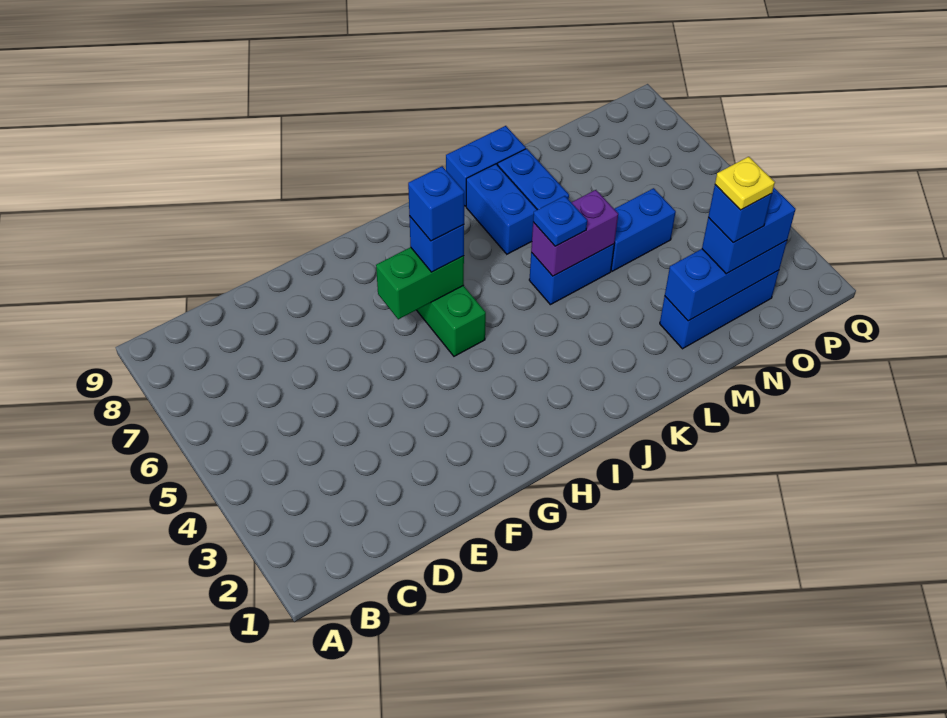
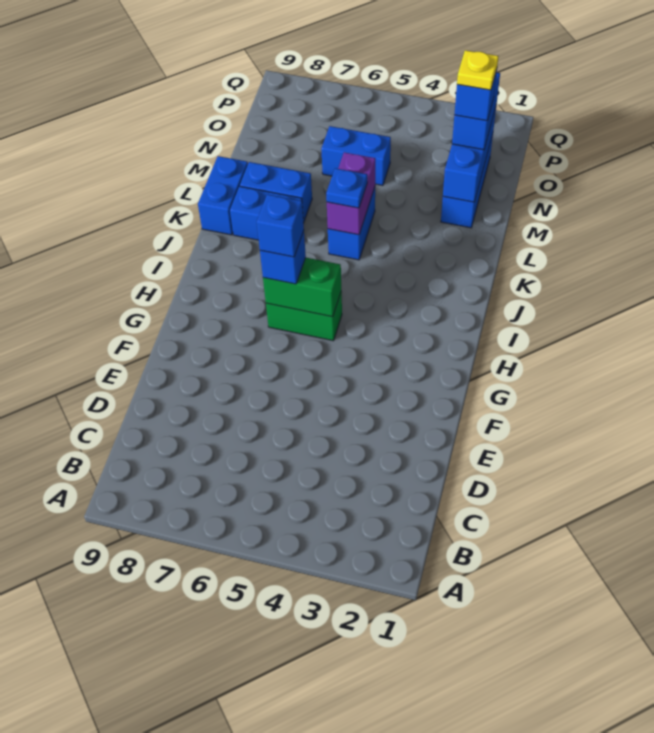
green 1x2 brick [376,247,464,319] -> green 1x2 brick turned to [263,258,341,317]
blue 1x2 brick [611,188,676,271] -> blue 1x2 brick turned to [321,126,391,186]

